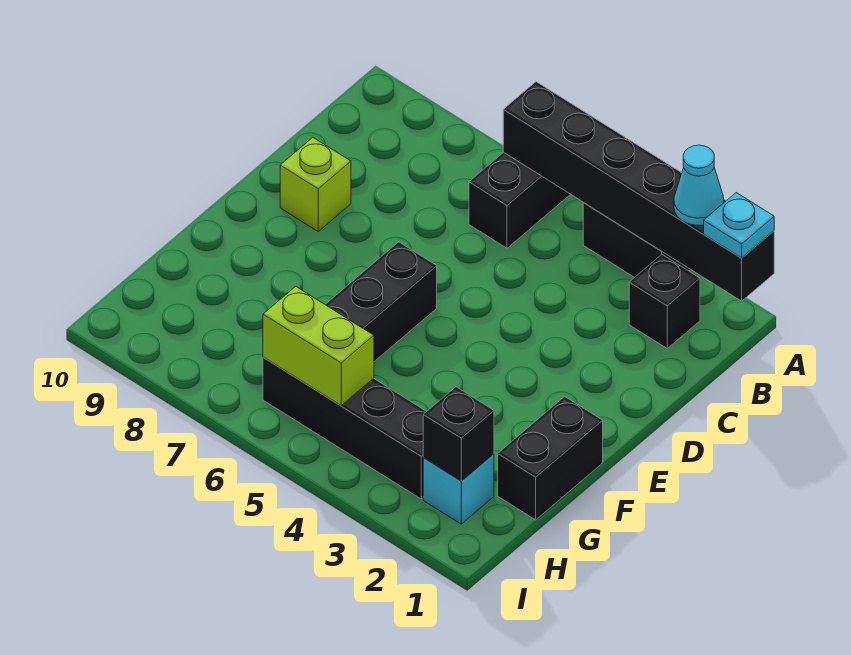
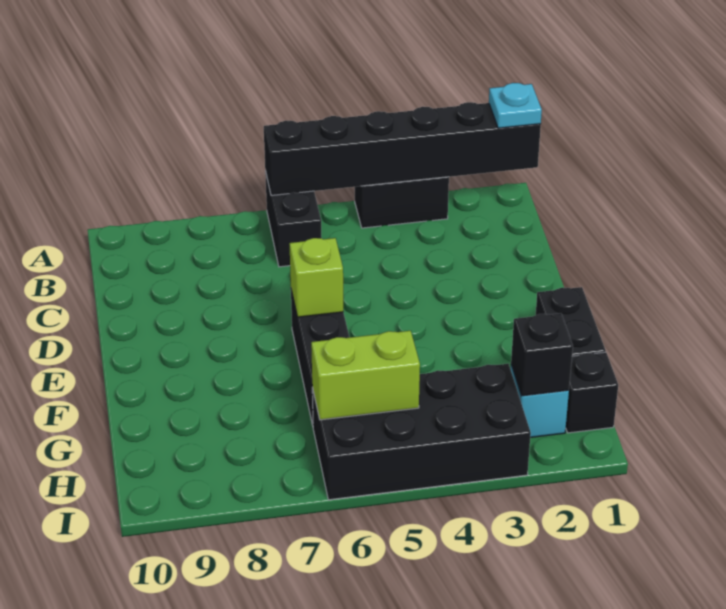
cyan 1x1 cone [674,145,724,225] -> none
black 1x1 brick [629,255,700,348] -> black 1x1 brick moved to [566,352,618,433]
lime 1x1 brick [280,138,351,231] -> lime 1x1 brick moved to [289,238,343,317]
black 1x4 brick [263,357,427,499] -> black 2x4 brick [312,364,531,500]

